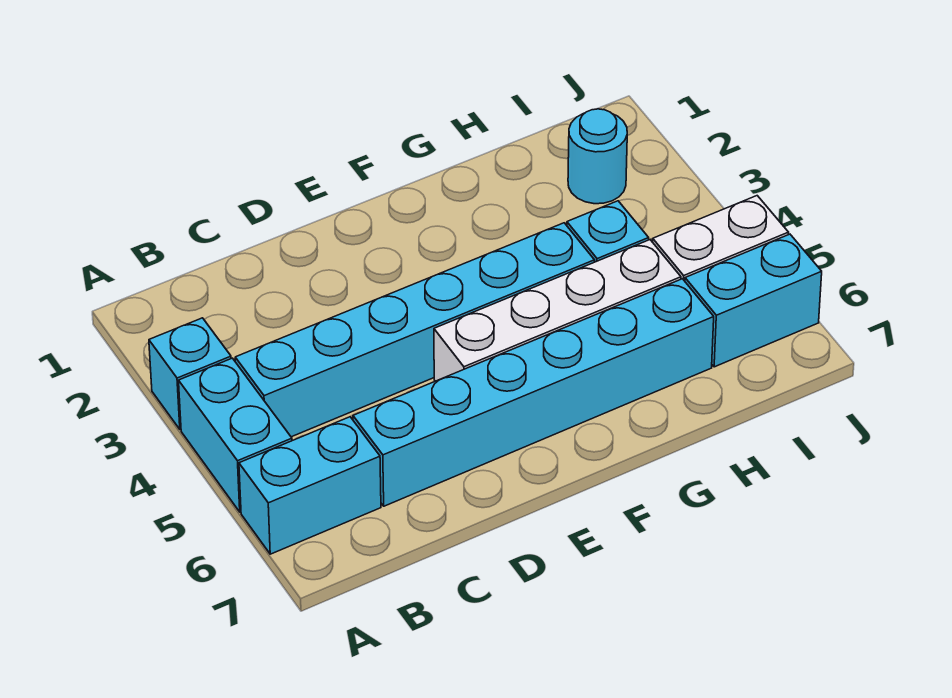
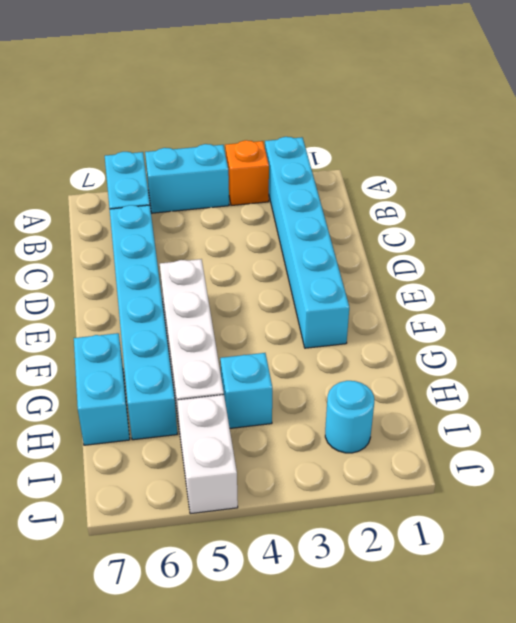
cyan 1x1 brick [149,318,231,430] -> orange 1x1 brick [225,140,269,205]
cyan 1x6 brick [235,223,595,437] -> cyan 1x6 brick moved to [265,137,349,348]
cyan 1x2 brick [685,234,822,367] -> cyan 1x2 brick moved to [74,333,130,445]

